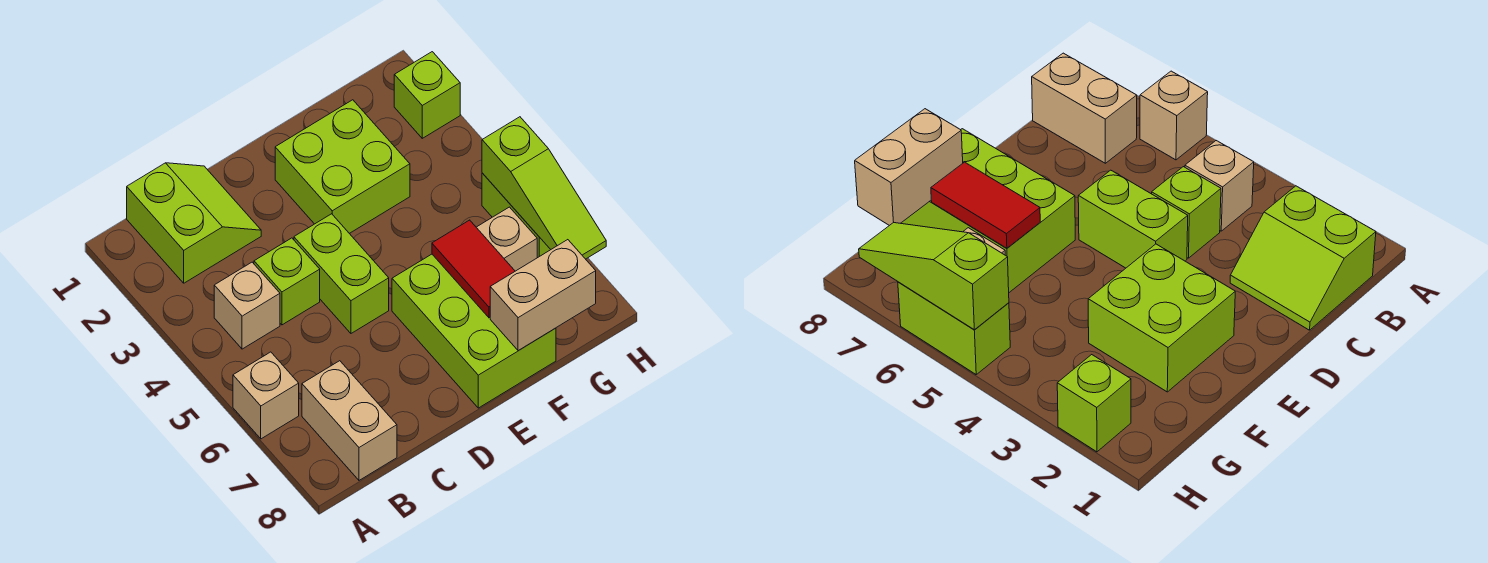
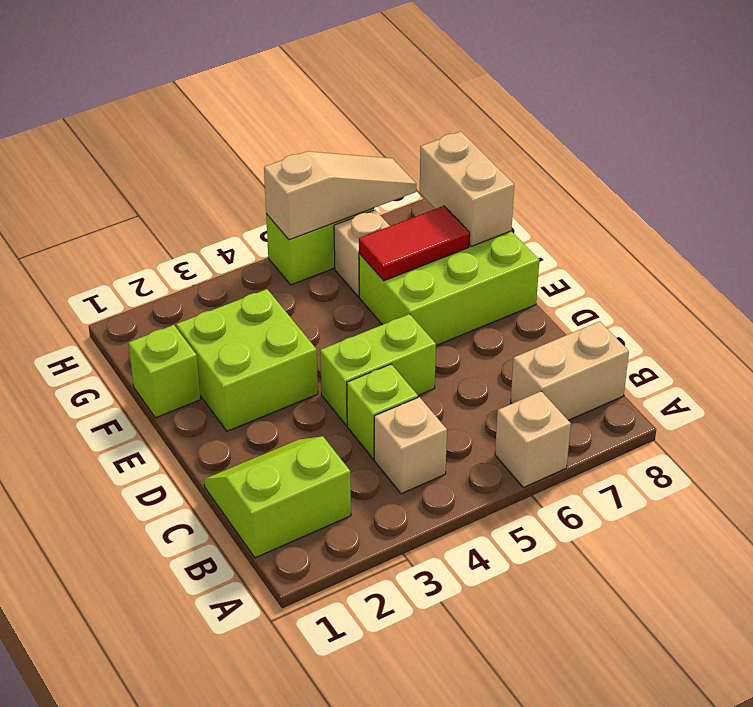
lime 1x1 brick [394,52,460,138] -> lime 1x1 brick moved to [128,325,201,418]
lime 1x3 slope [482,117,606,259] -> tan 1x3 slope [264,151,416,240]

